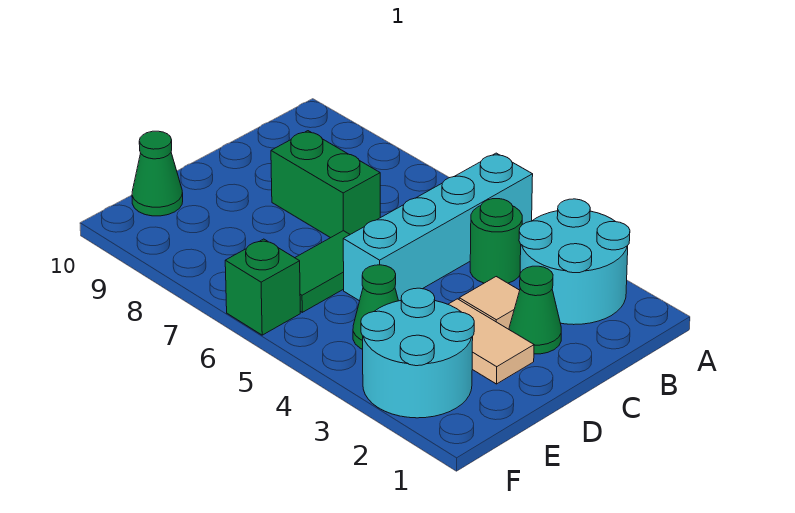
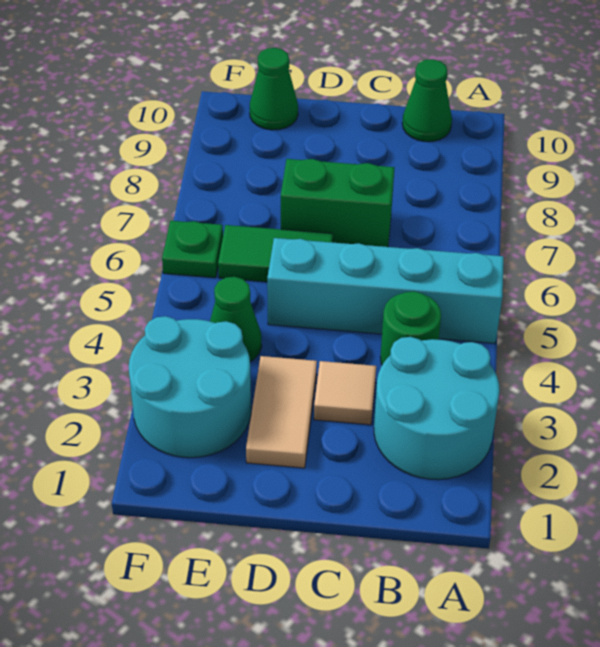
green 1x1 cone [509,266,561,354] -> green 1x1 cone moved to [402,59,452,142]
green 1x2 brick [271,131,380,238] -> green 1x2 brick turned to [281,159,395,247]
green 1x1 brick [225,239,300,335] -> green 1x1 plate [162,221,223,278]

